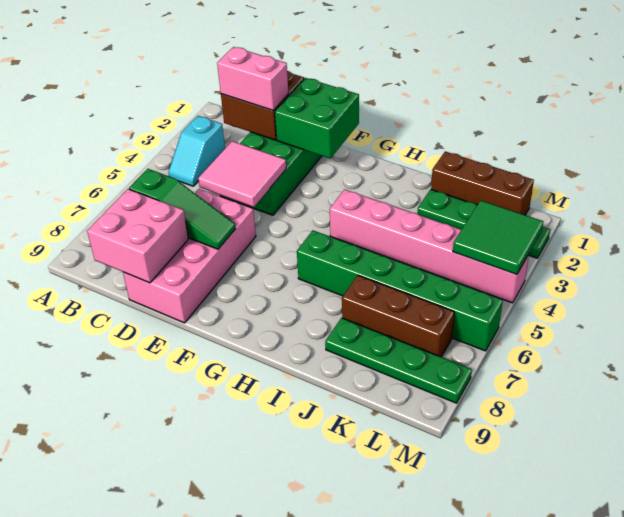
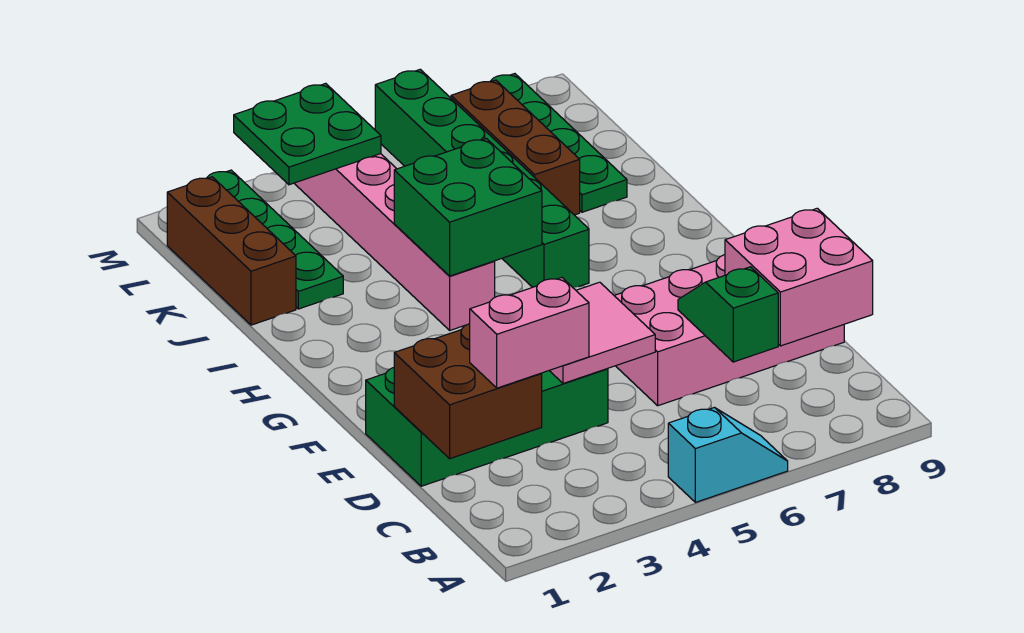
cyan 1x2 slope [168,116,225,186] -> cyan 1x2 slope moved to [668,407,788,502]
pink 1x2 brick [217,47,288,110] -> pink 1x2 brick turned to [470,278,589,388]
green 1x3 slope [129,169,235,249] -> green 1x2 slope [678,267,778,362]
green 2x2 brick [275,78,359,158] -> green 2x2 brick moved to [394,139,542,276]
green 2x2 tile [453,200,543,274] -> green 2x2 plate [234,83,381,185]

